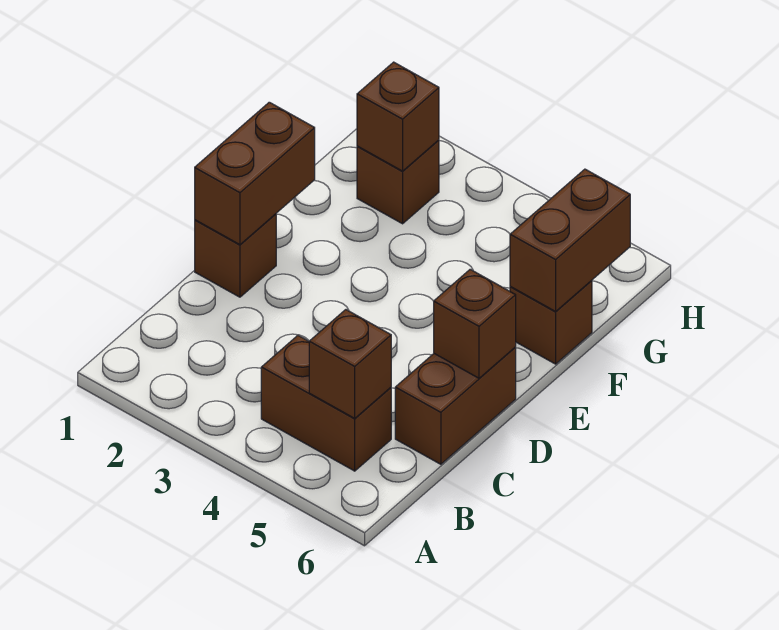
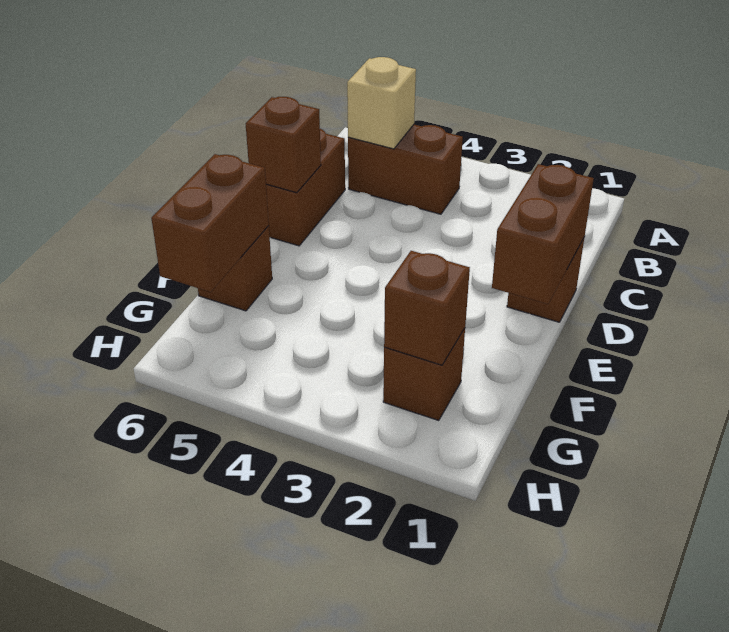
brown 1x1 brick [309,310,391,418] -> tan 1x1 brick [347,57,416,149]

